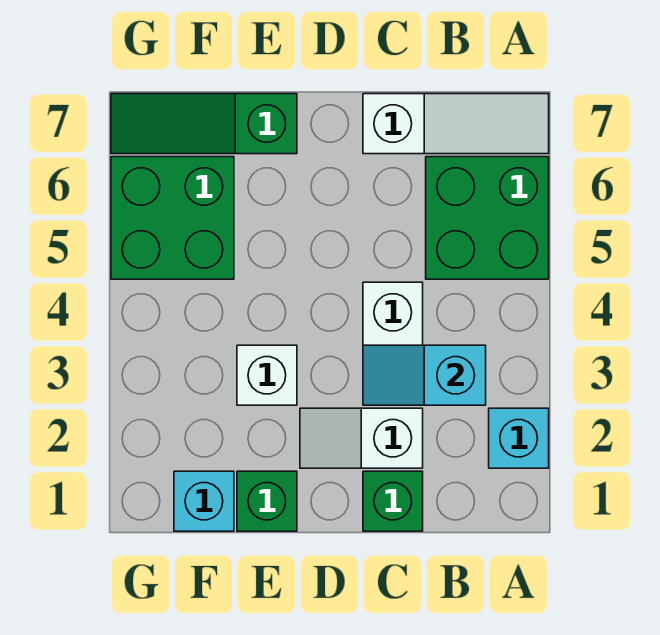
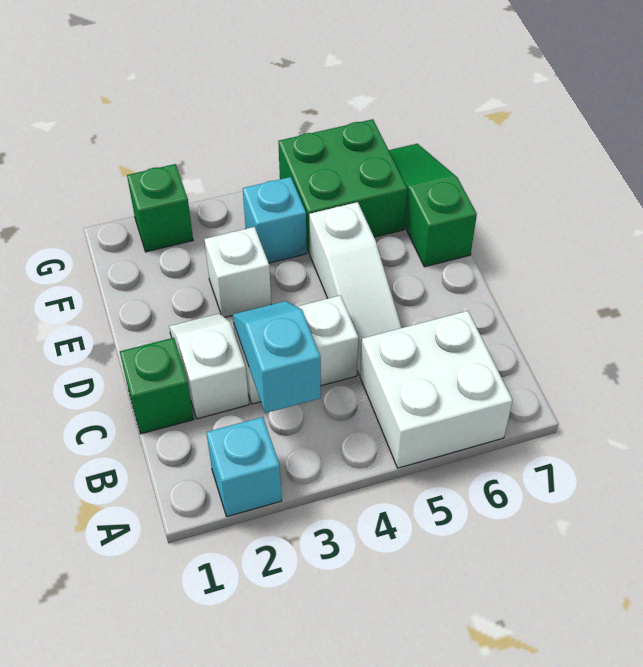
green 2x2 brick [426,157,549,279] -> white 2x2 brick [360,311,513,468]
white 1x3 slope [363,94,549,154] -> white 1x3 slope moved to [309,202,402,375]
green 1x1 brick [237,471,297,531] -> green 1x1 brick moved to [127,164,193,252]
cyan 1x1 brick [174,471,234,531] -> cyan 1x1 brick moved to [243,177,307,263]

